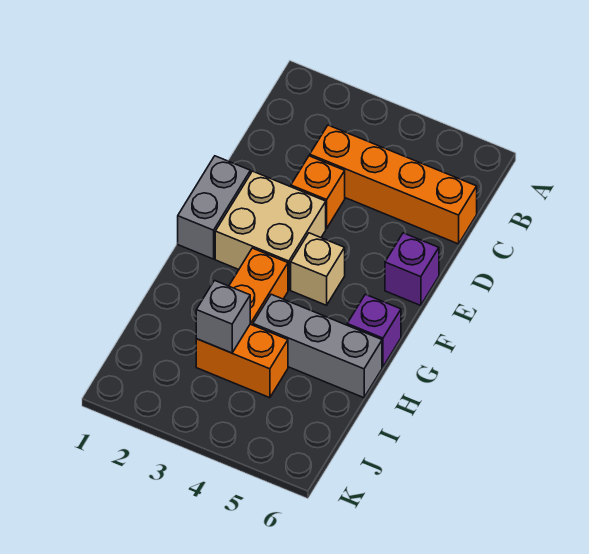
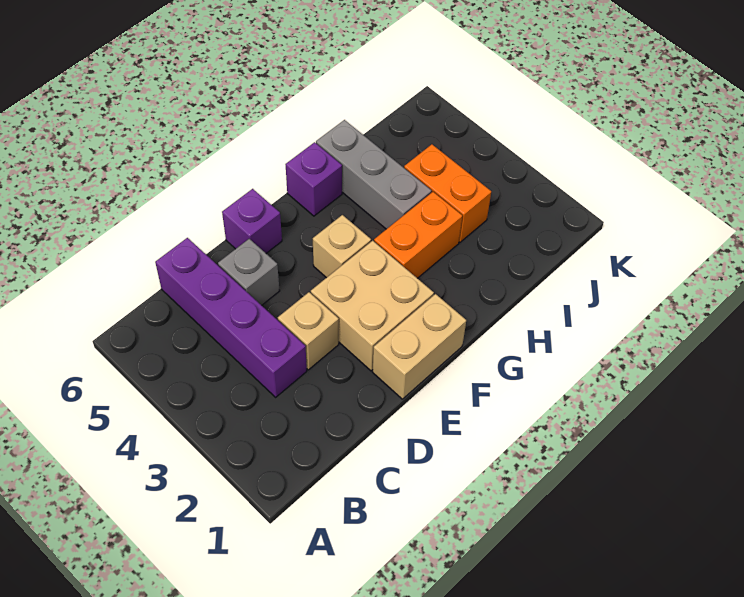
orange 1x4 brick [310,125,477,244] -> purple 1x4 brick [155,238,307,397]
orange 1x1 brick [291,156,345,228] -> tan 1x1 brick [278,292,339,370]
grey 1x2 brick [178,156,250,259] -> tan 1x2 brick [372,294,466,399]
grey 1x1 brick [196,280,250,353] -> grey 1x1 brick moved to [218,239,280,305]

